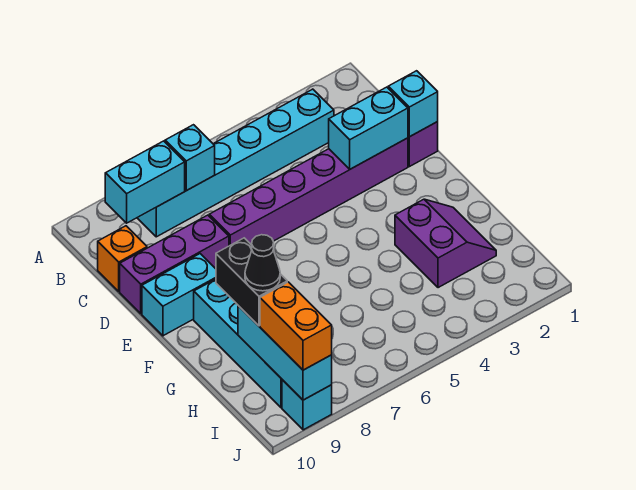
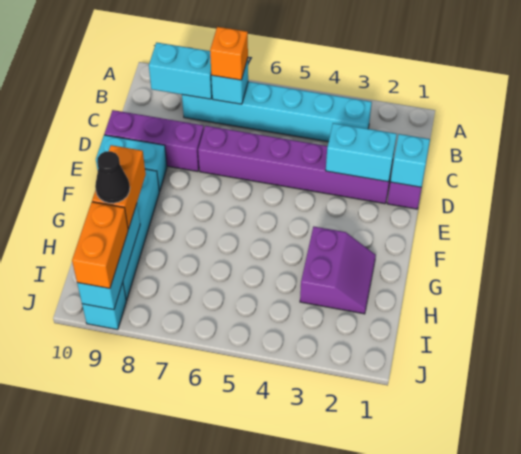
orange 1x1 brick [98,226,147,291] -> orange 1x1 brick moved to [210,27,248,80]
black 1x2 brick [216,238,287,326] -> orange 1x2 brick [92,145,146,229]

